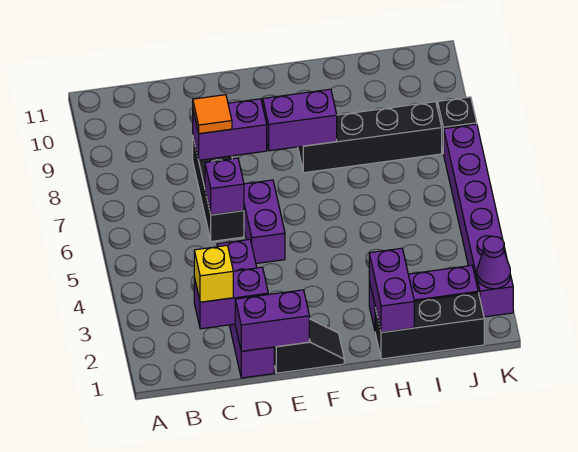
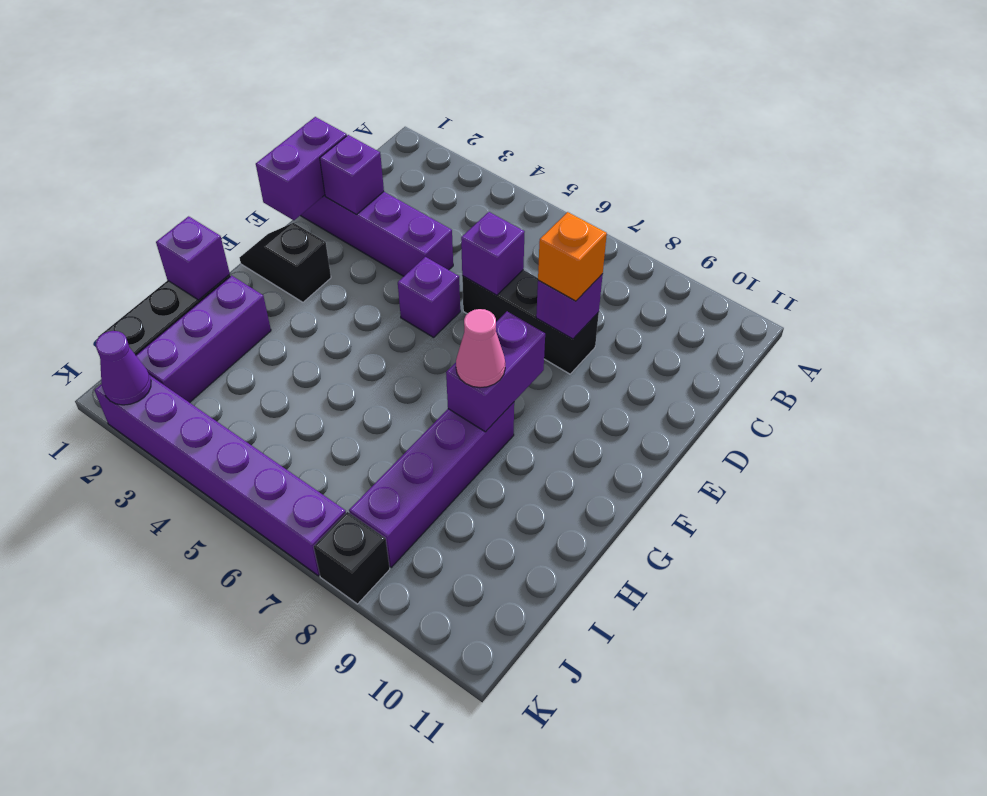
purple 1x2 brick [194,267,268,329] -> purple 1x1 brick [320,135,384,215]
yellow 1x1 brick [194,245,233,302] -> none
purple 1x2 brick [193,99,267,160] -> purple 1x1 brick [536,274,603,339]
orange 1x1 tile [193,95,232,134] -> orange 1x1 brick [538,212,607,301]
black 1x2 slope [274,319,344,373] -> black 1x2 slope turned to [239,223,331,302]
purple 1x2 brick [244,180,285,264] -> purple 1x1 brick [398,257,460,337]
black 1x4 brick [298,102,442,173] -> purple 1x4 brick [349,402,514,567]
none -> pink 1x1 cone [456,309,505,388]
purple 1x2 brick [369,248,414,332] -> purple 1x1 brick [156,216,230,300]

